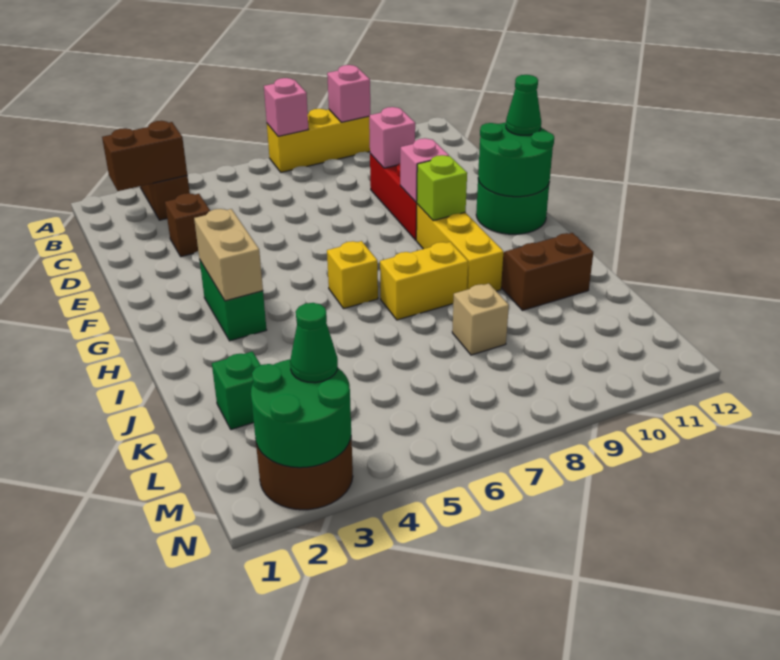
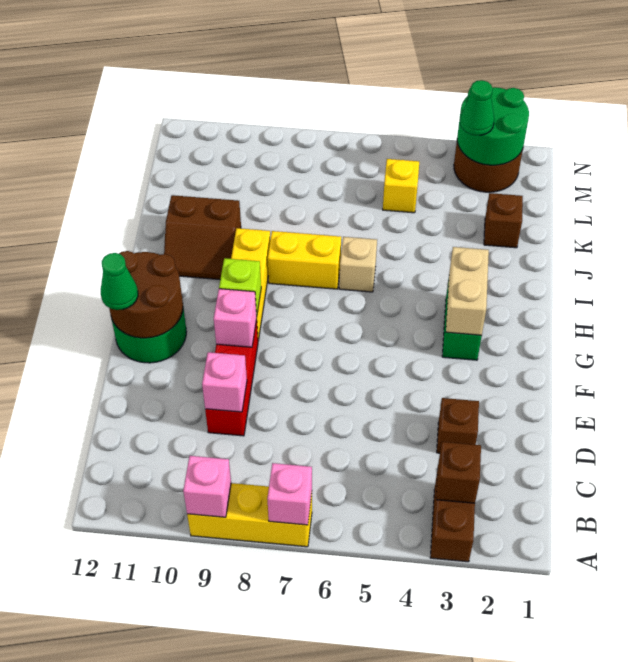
brown 1x2 brick [102,121,187,191] -> brown 1x1 brick [436,442,481,503]
green 2x2 round brick [478,123,554,197] -> brown 2x2 round brick [109,251,183,338]
yellow 1x1 brick [327,241,378,309] -> yellow 1x1 brick moved to [383,159,419,213]
green 1x1 brick [212,352,261,430] -> brown 1x1 brick [484,193,523,248]
tan 1x1 brick [452,284,509,355] -> tan 1x1 brick moved to [339,237,377,292]

